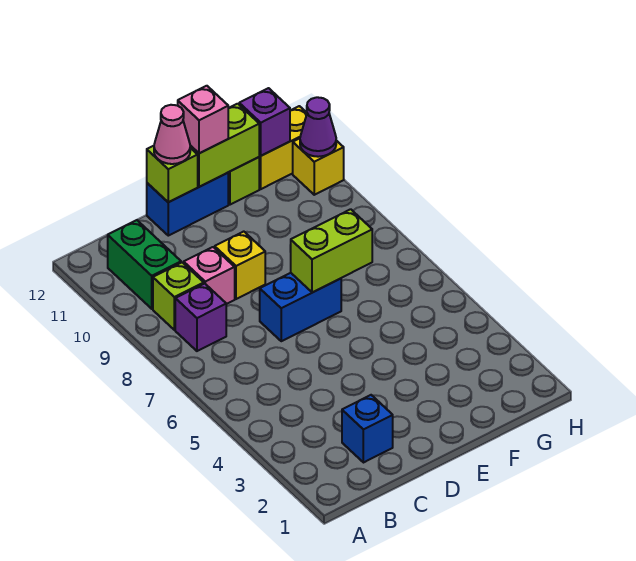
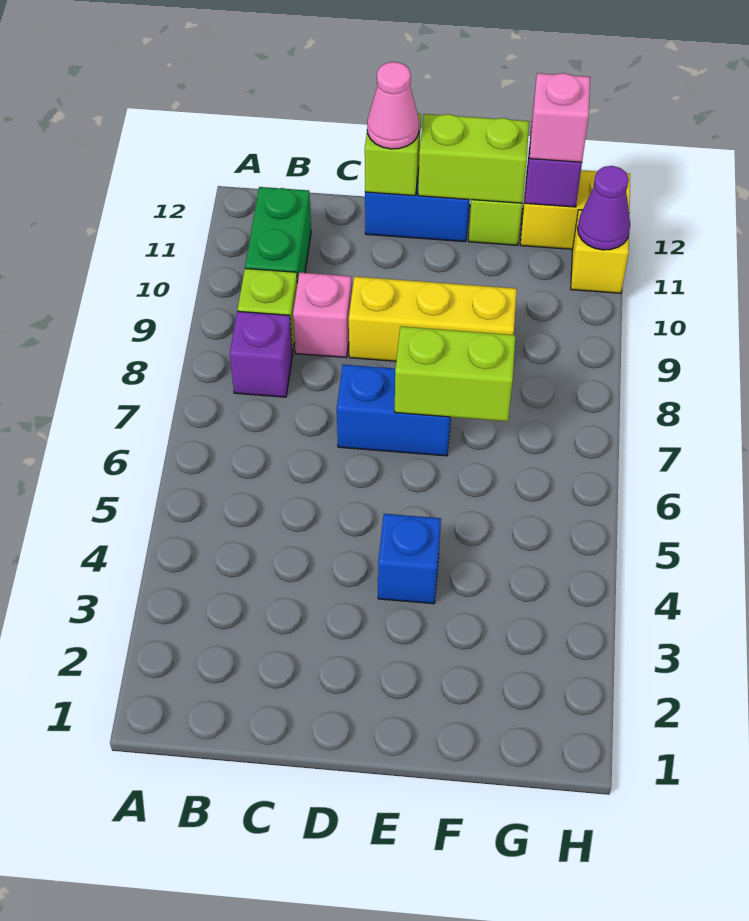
blue 1x1 brick [342,395,393,463] -> blue 1x1 brick moved to [378,514,441,604]
yellow 1x1 brick [215,231,265,299] -> yellow 1x3 brick [349,277,517,361]
pink 1x1 brick [178,86,228,153] -> pink 1x1 brick moved to [530,73,590,162]

